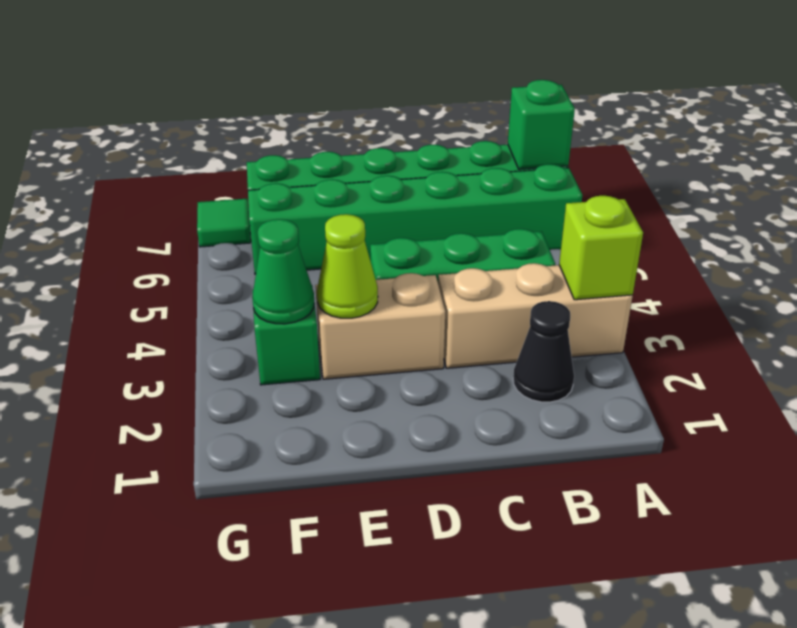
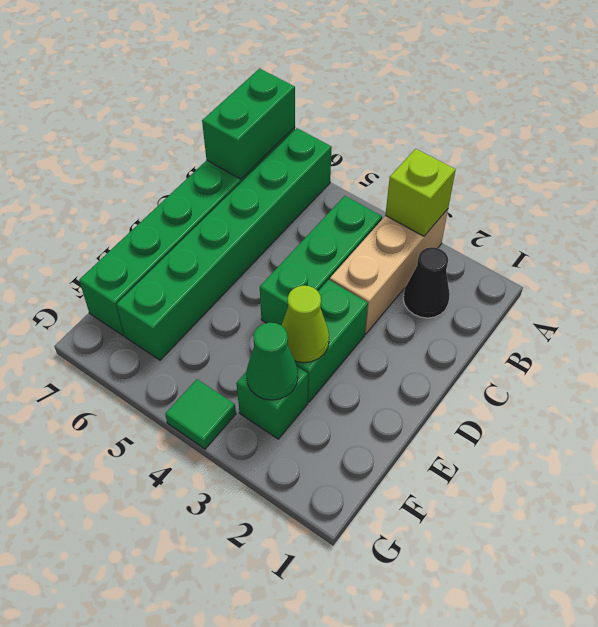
green 1x1 brick [508,80,575,169] -> green 1x2 brick [202,69,295,179]
tan 1x2 brick [315,273,445,379] -> green 1x2 brick [295,280,368,402]
green 1x1 tile [197,199,251,247] -> green 1x1 tile moved to [165,379,236,449]

